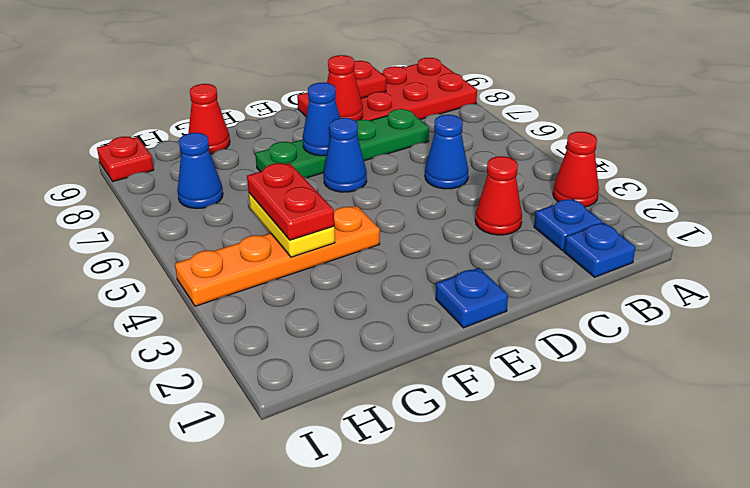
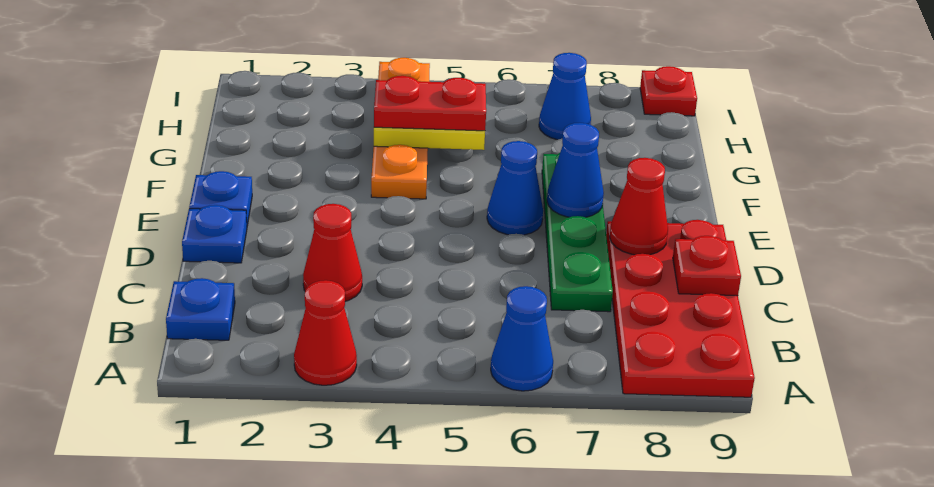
blue 1x1 plate [534,199,602,251] -> blue 1x1 plate moved to [182,205,247,263]
blue 1x1 cone [425,115,468,189] -> blue 1x1 cone moved to [491,286,553,391]
red 1x1 cone [188,84,230,154] -> none

